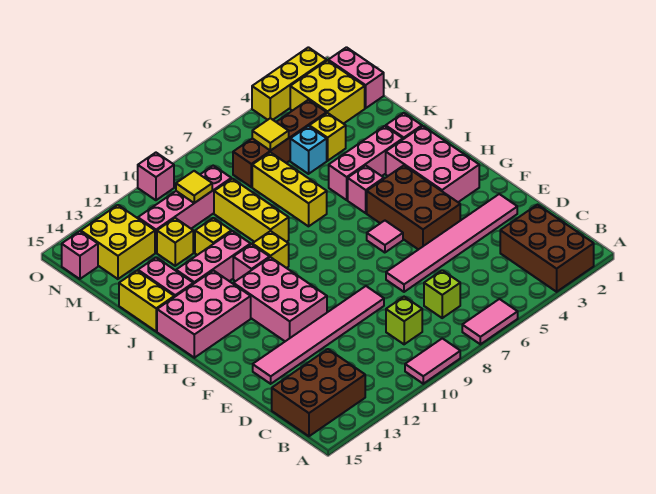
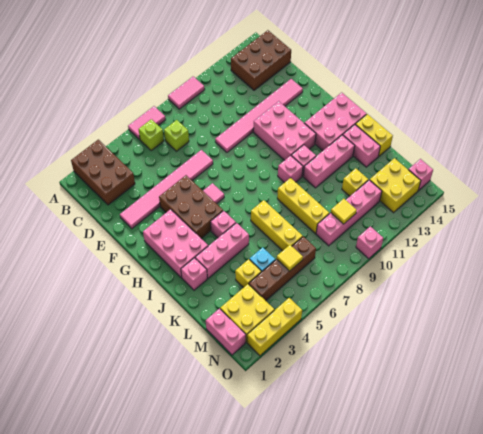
lime 1x1 brick [386,297,422,344] -> lime 1x1 brick moved to [139,119,164,150]
yellow 1x1 brick [252,231,289,268] -> pink 1x1 brick [278,156,303,183]
yellow 1x1 brick [195,218,231,255] -> none

